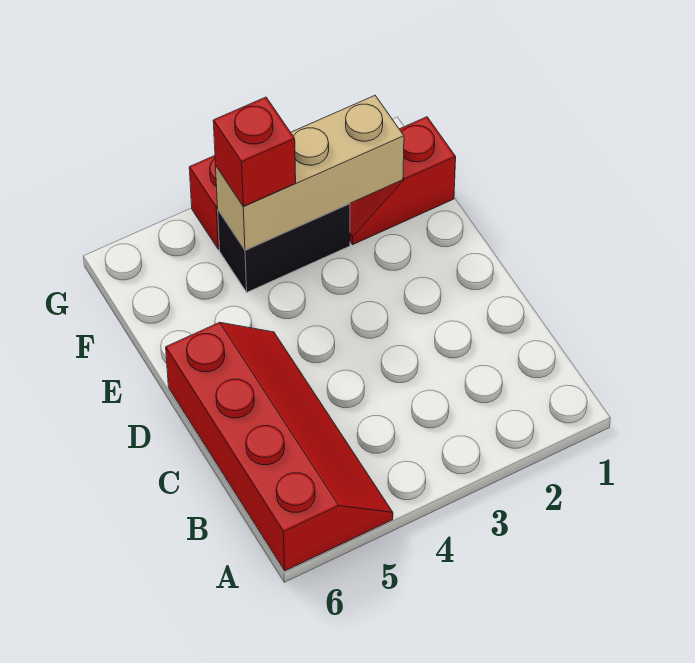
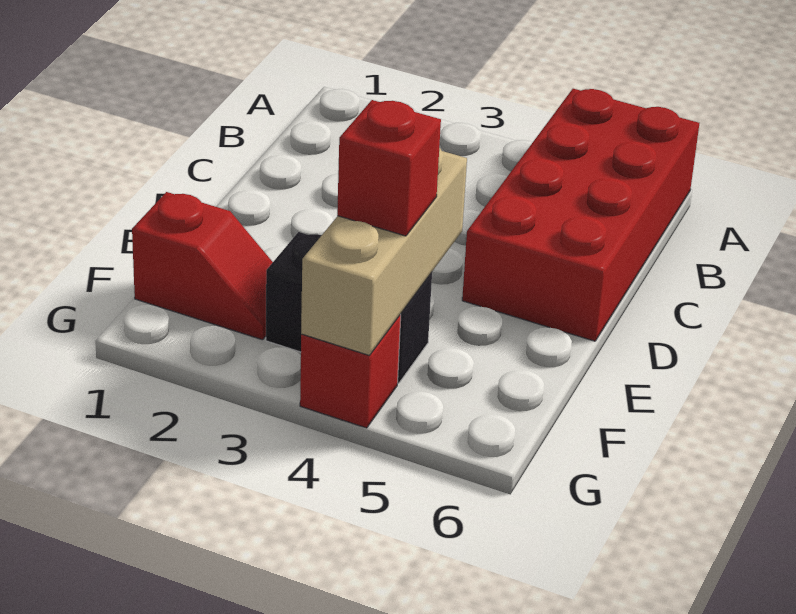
red 2x4 slope [166,322,393,571] -> red 2x4 brick [462,89,700,341]
tan 1x3 brick [216,96,404,250] -> tan 1x3 brick turned to [301,148,467,356]

